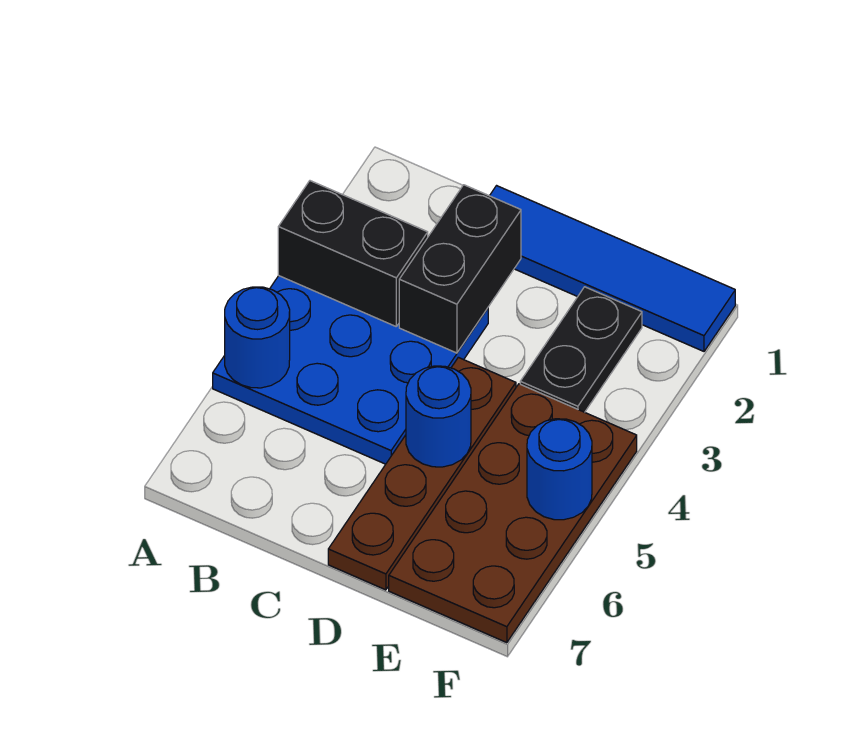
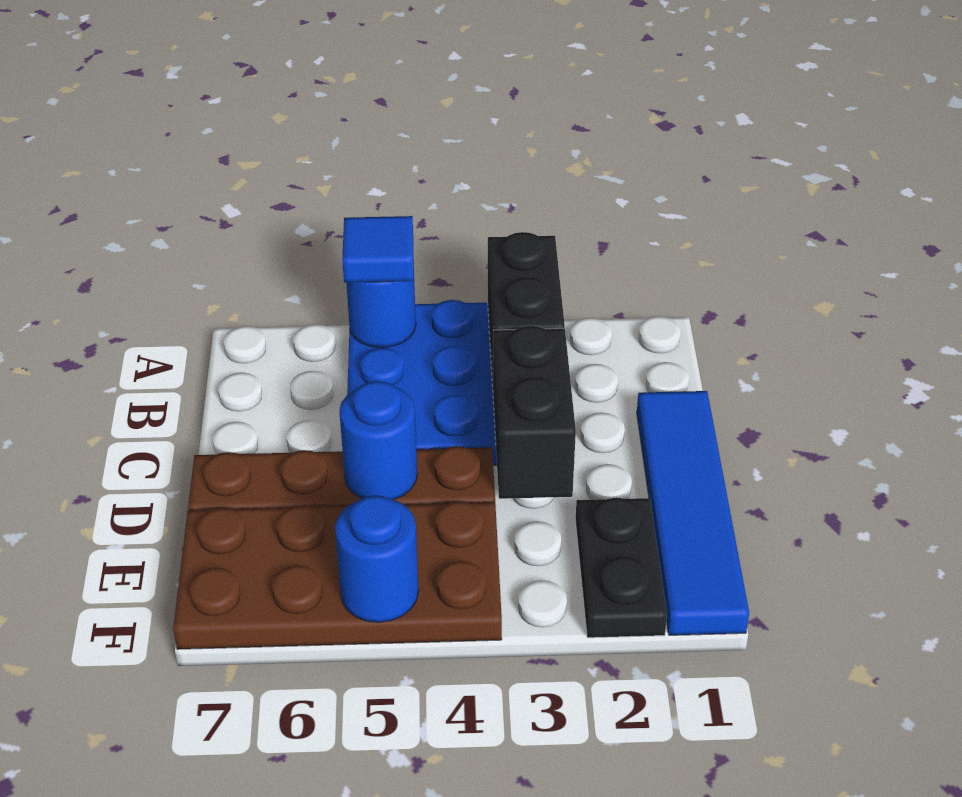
none -> blue 1x1 tile [342,216,414,283]
black 1x2 brick [399,185,521,353] -> black 1x2 brick turned to [493,326,576,499]
black 1x2 plate [520,287,642,412] -> black 1x2 plate turned to [575,498,667,638]

